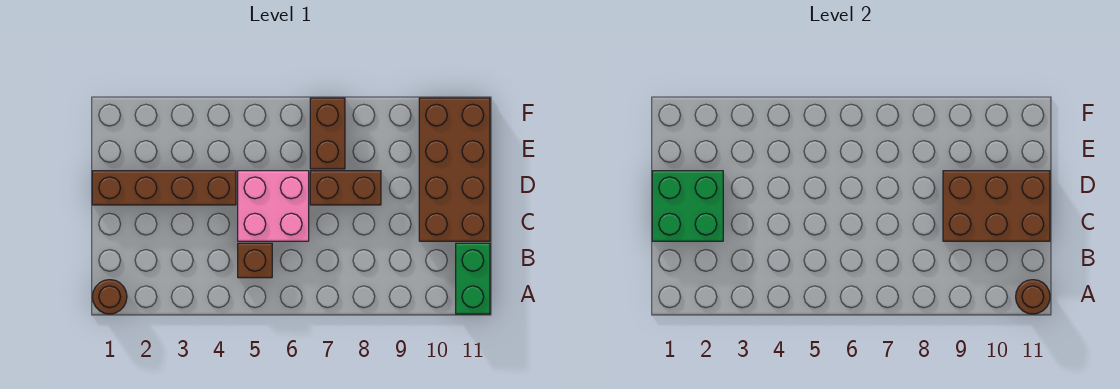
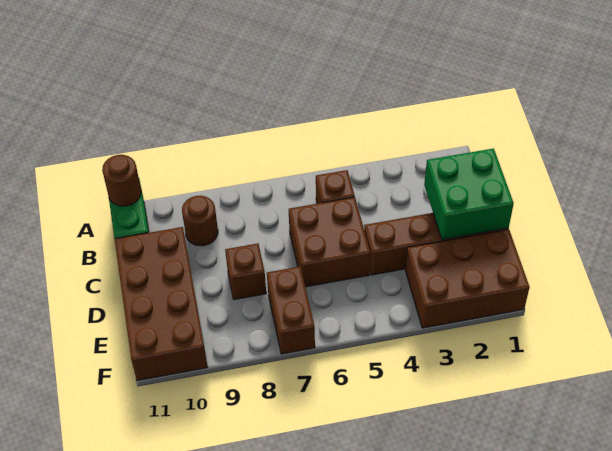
brown 1x1 round brick [92,280,127,314] -> brown 1x1 round brick moved to [182,196,218,246]
pink 2x2 brick [238,171,309,241] -> brown 2x2 brick [289,197,370,287]
brown 2x3 brick [943,171,1050,241] -> brown 2x3 brick moved to [405,229,530,328]
brown 1x2 brick [310,171,381,205] -> brown 1x1 brick [225,244,266,300]

